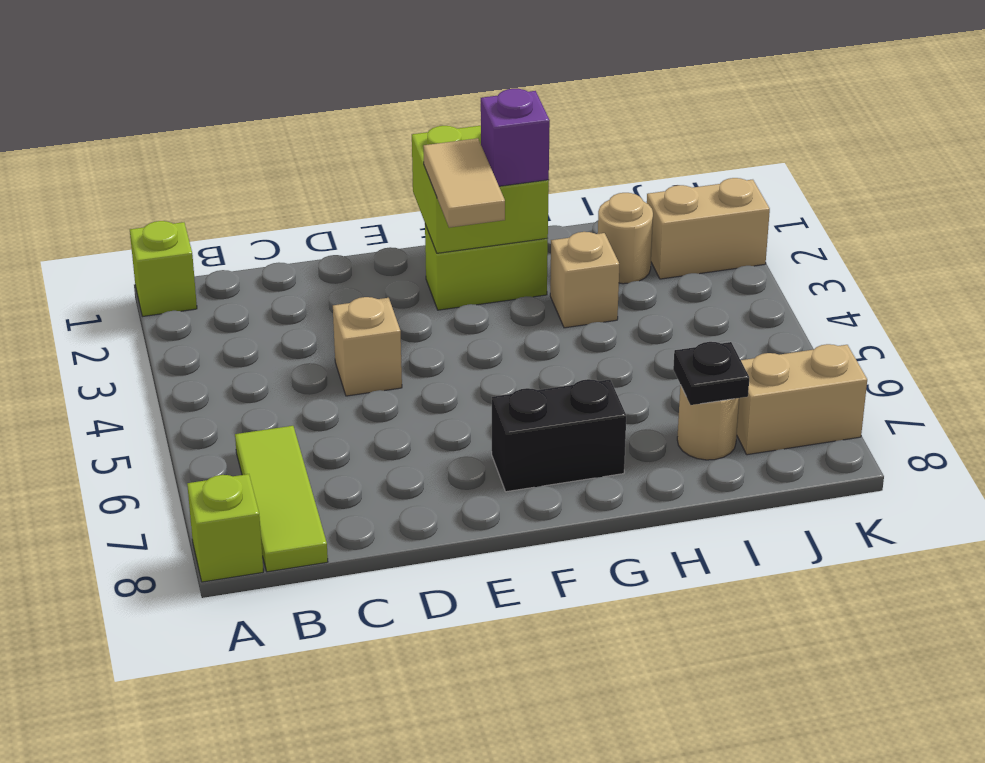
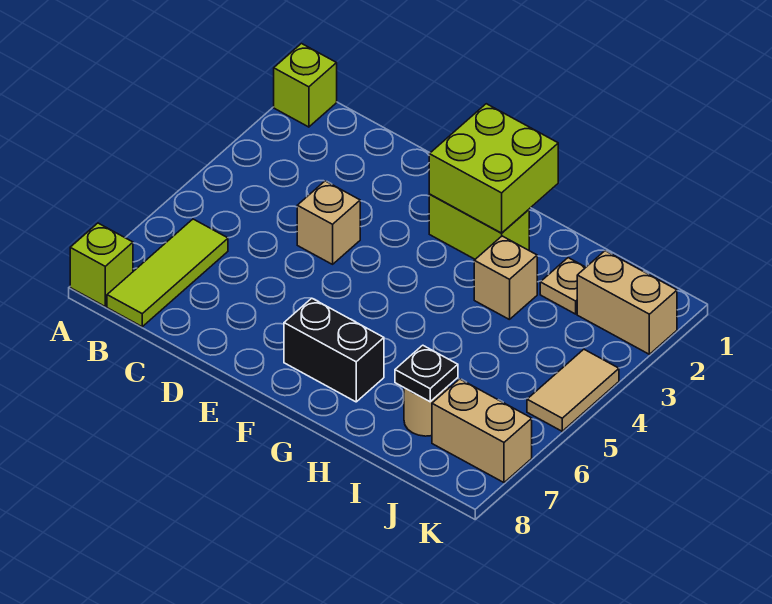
tan 1x2 tile [423,138,505,228] -> tan 1x2 tile moved to [527,349,619,431]
purple 1x1 brick [481,89,550,186] -> none
tan 1x1 round brick [598,193,653,284] -> tan 1x1 plate [540,258,586,314]

